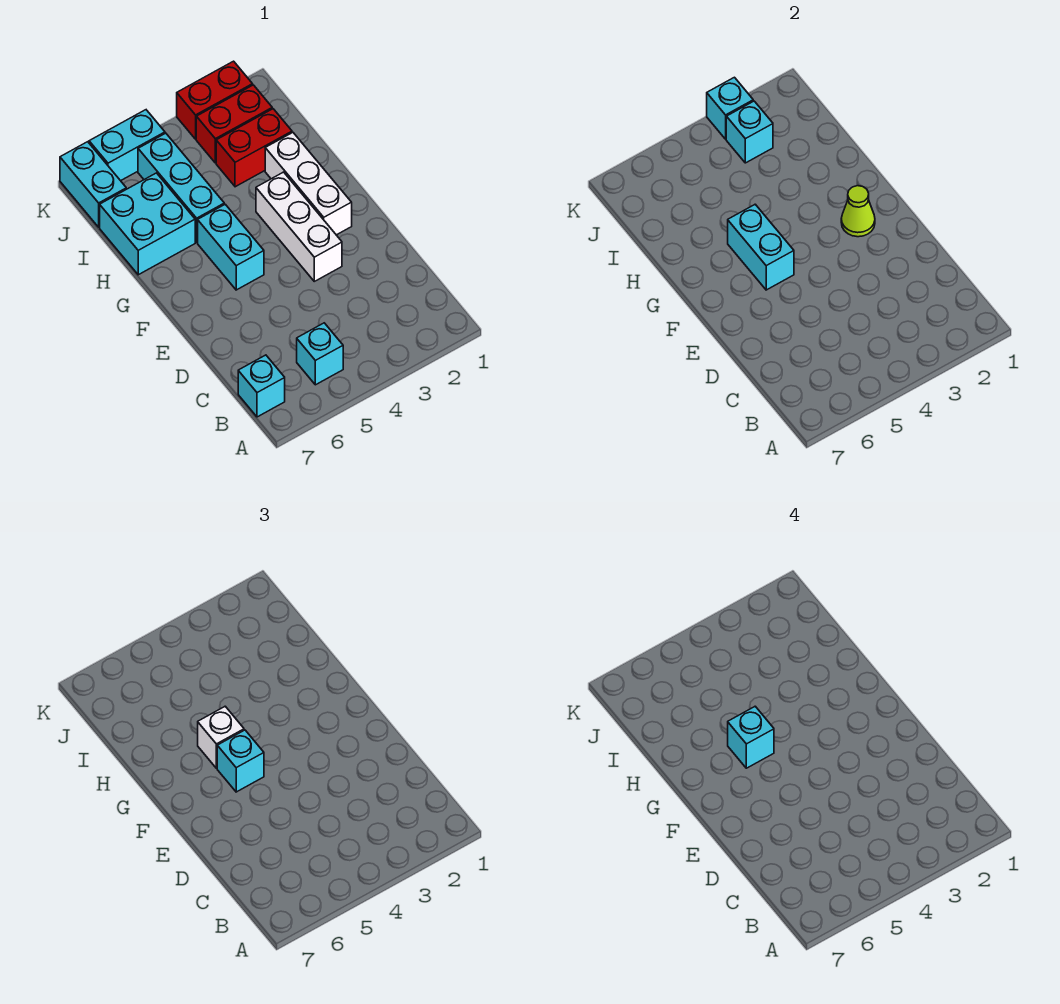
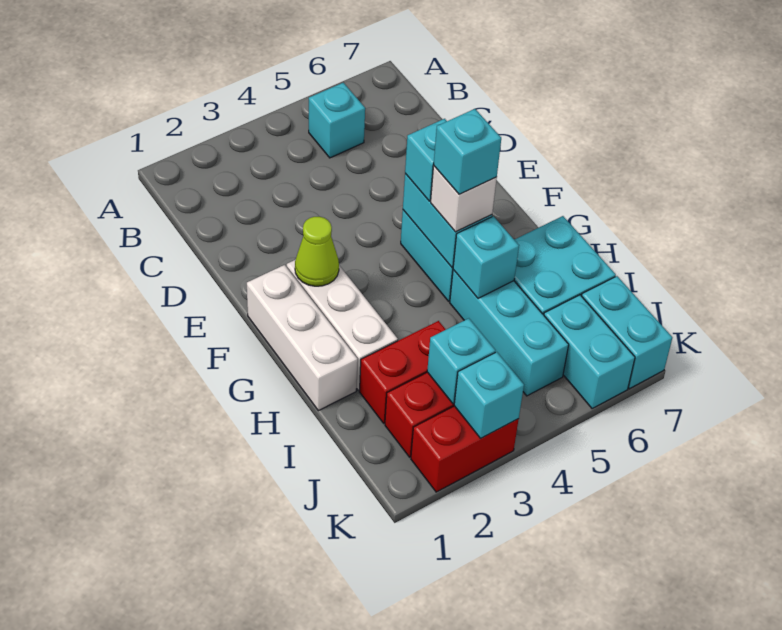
cyan 1x1 brick [238,355,285,417] -> cyan 1x1 brick moved to [453,216,519,298]
white 1x3 brick [256,172,342,281] -> white 1x3 brick moved to [247,265,358,411]
cyan 1x2 brick [89,110,165,181] -> cyan 1x2 brick turned to [544,295,635,409]

